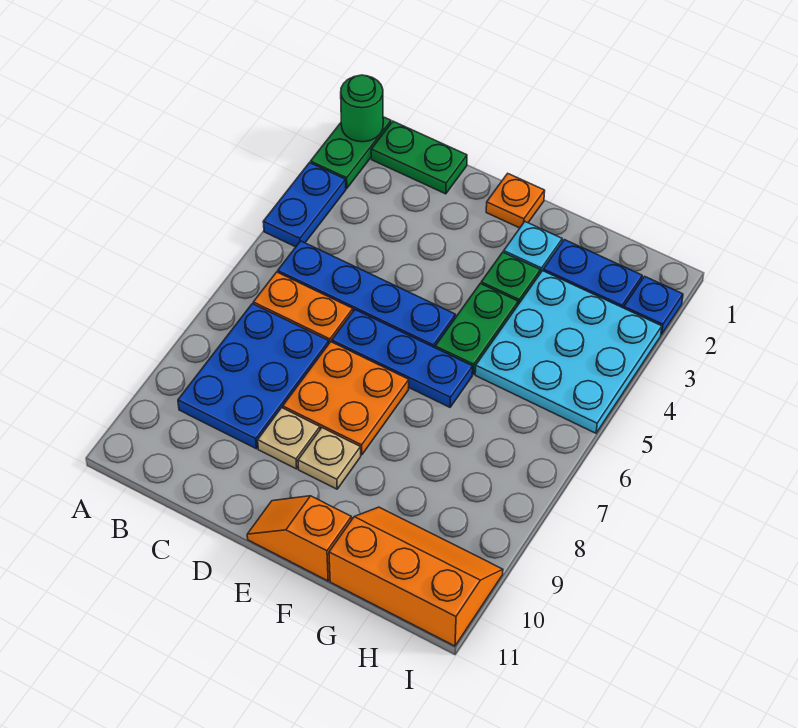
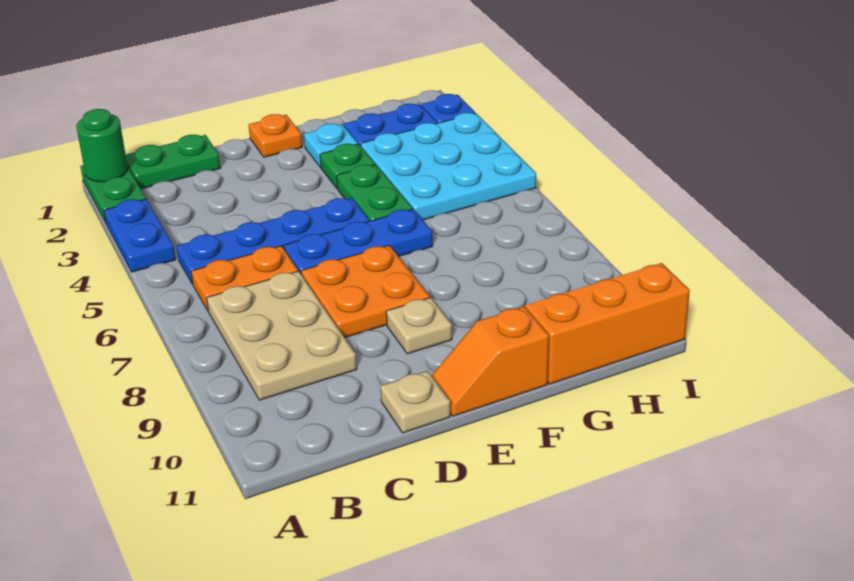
blue 2x3 plate [178,304,329,449] -> tan 2x3 plate [207,271,357,400]
tan 1x1 plate [258,408,320,469] -> tan 1x1 plate moved to [380,371,450,433]

